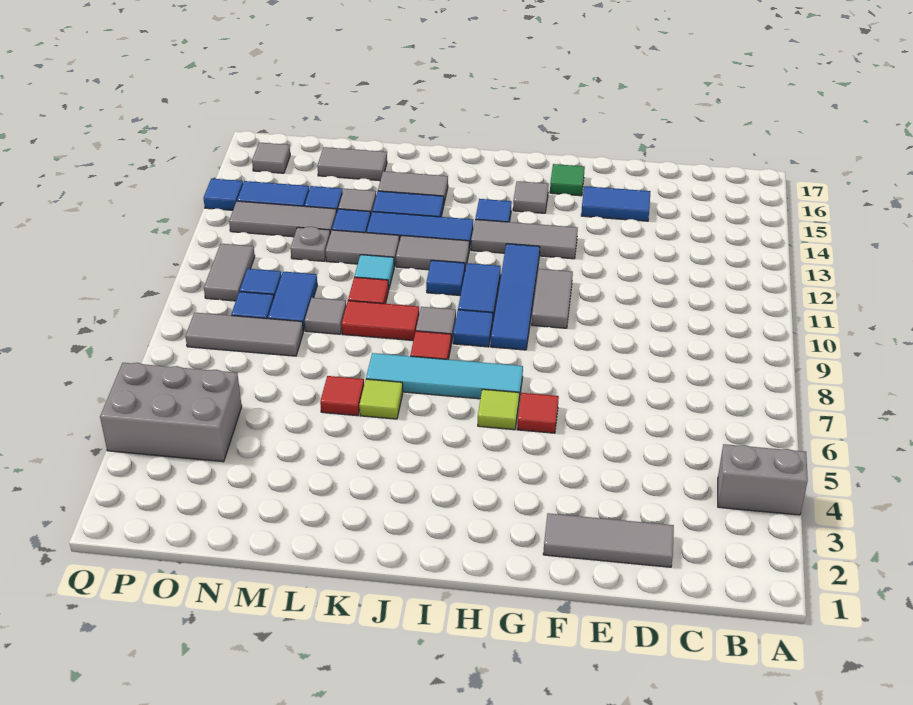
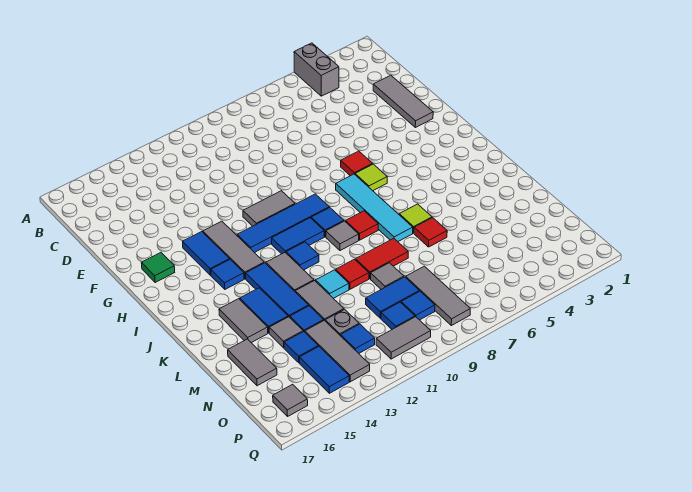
blue 1x2 tile [581,186,650,221] -> blue 1x2 tile moved to [183,232,230,275]
grey 1x1 tile [513,181,549,213] -> none
red 1x2 tile [342,301,419,341] -> red 1x2 tile turned to [356,238,408,279]
grey 2x3 brick [100,363,242,462] -> none
blue 1x1 tile [204,179,243,210] -> blue 1x1 tile moved to [341,324,375,353]

